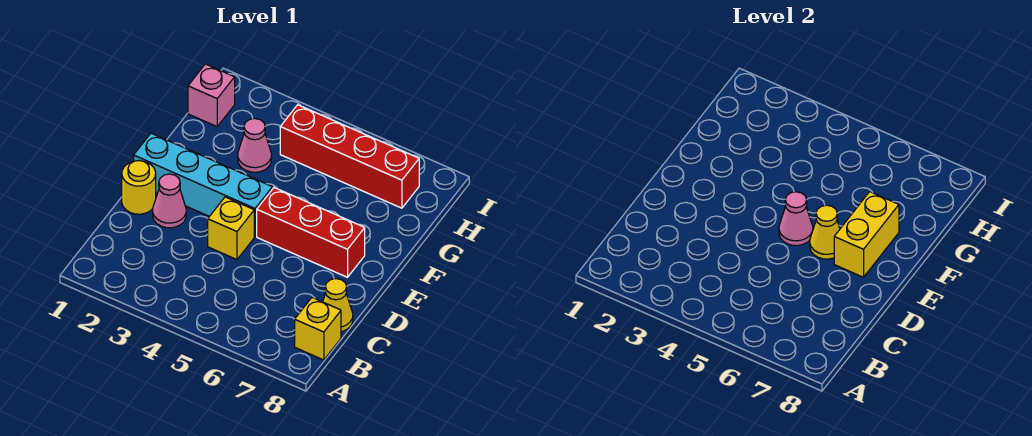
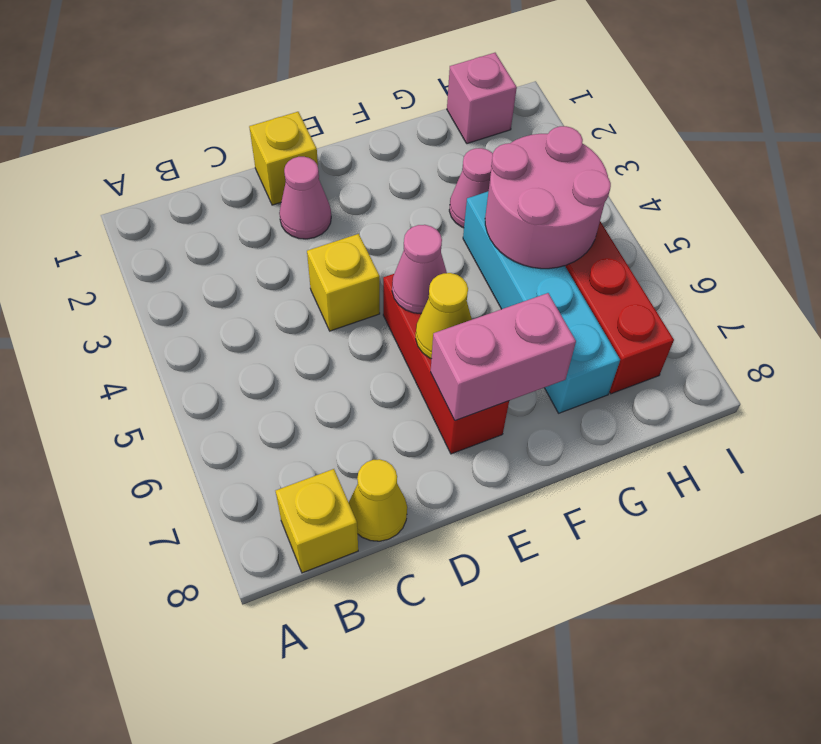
yellow 1x1 round brick [122,161,156,214] -> yellow 1x1 brick [249,112,318,205]
cyan 1x4 brick [134,133,272,236] -> cyan 1x4 brick moved to [463,192,620,413]
yellow 1x2 brick [834,192,899,277] -> pink 1x2 brick [431,293,576,421]
none -> pink 2x2 round brick [485,126,611,269]

